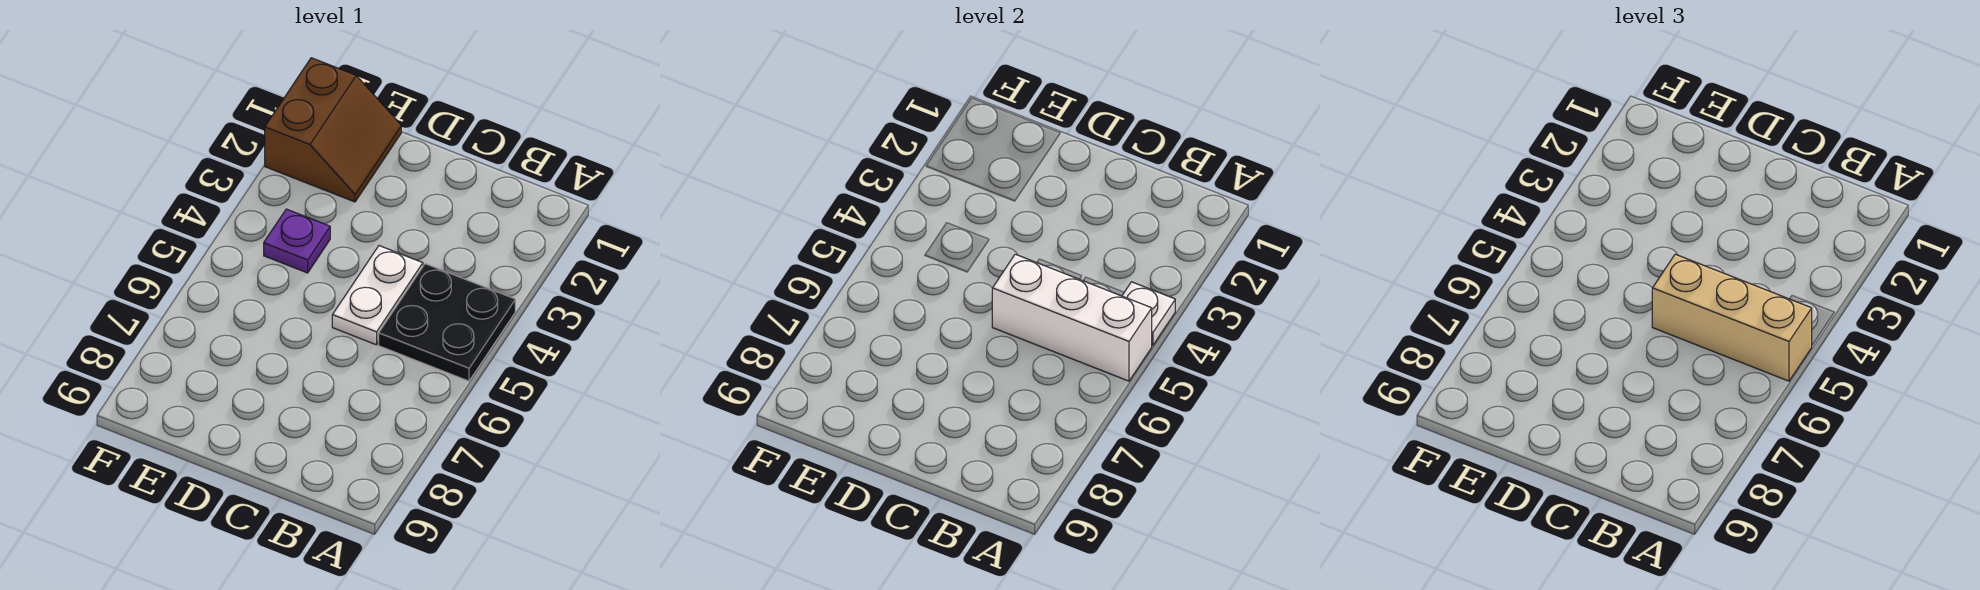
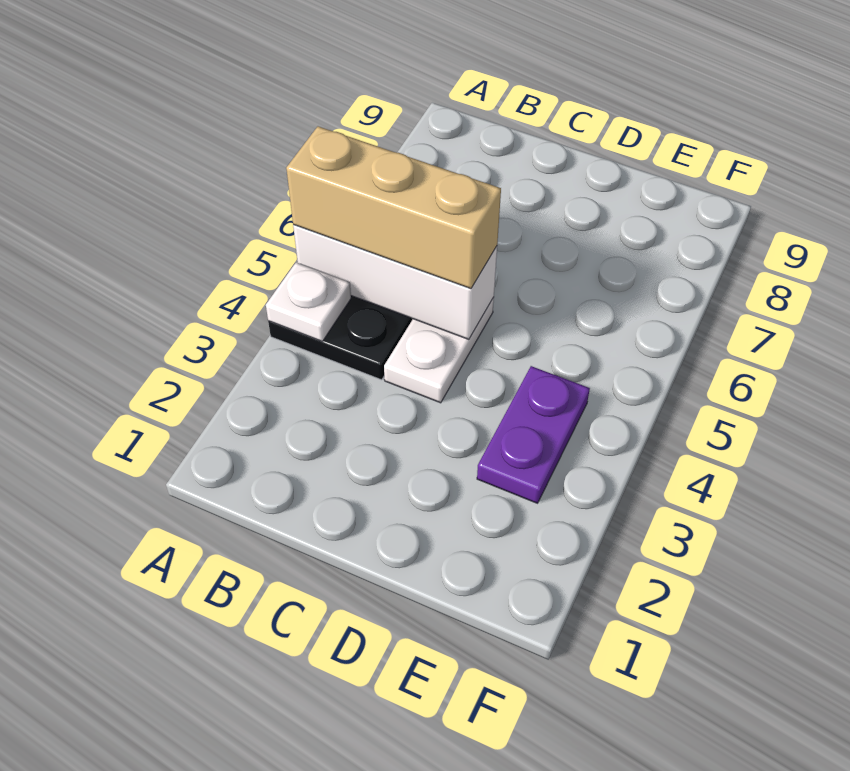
brown 2x2 slope [265,58,401,202] -> none
purple 1x1 plate [264,209,330,273] -> purple 1x2 plate [477,366,590,503]

